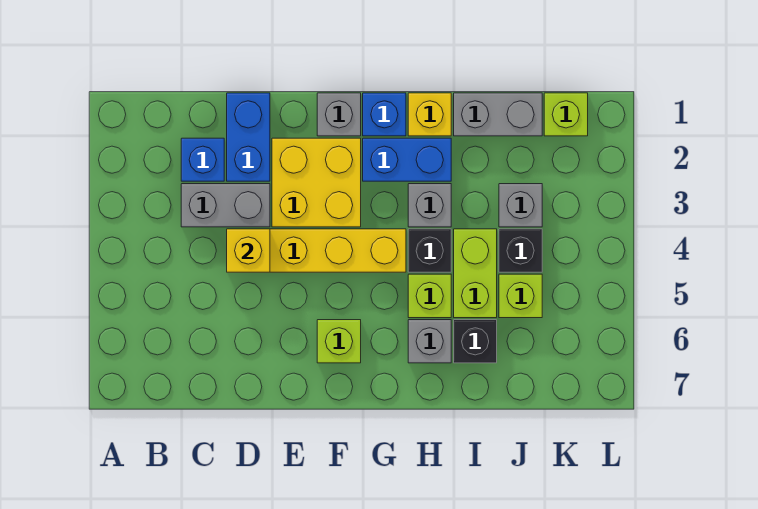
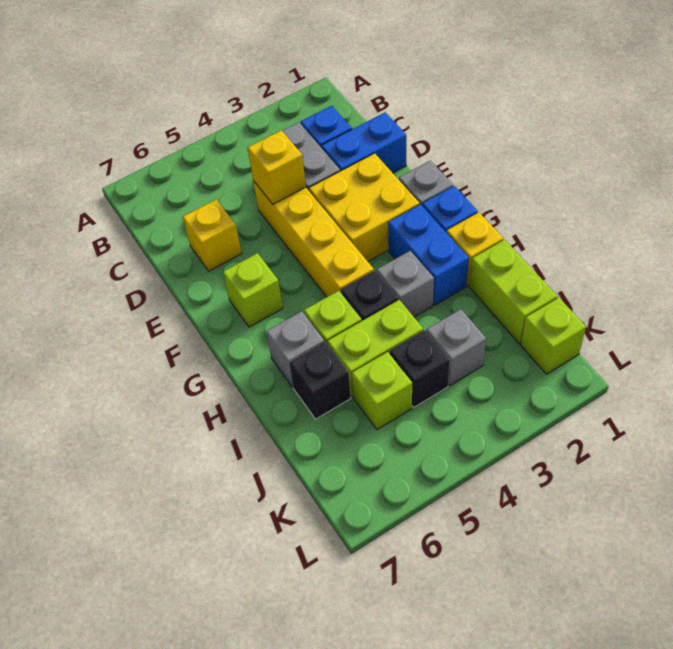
none -> yellow 1x1 brick [183,199,242,271]
grey 1x2 brick [454,93,542,136] -> lime 1x2 brick [469,240,557,344]

